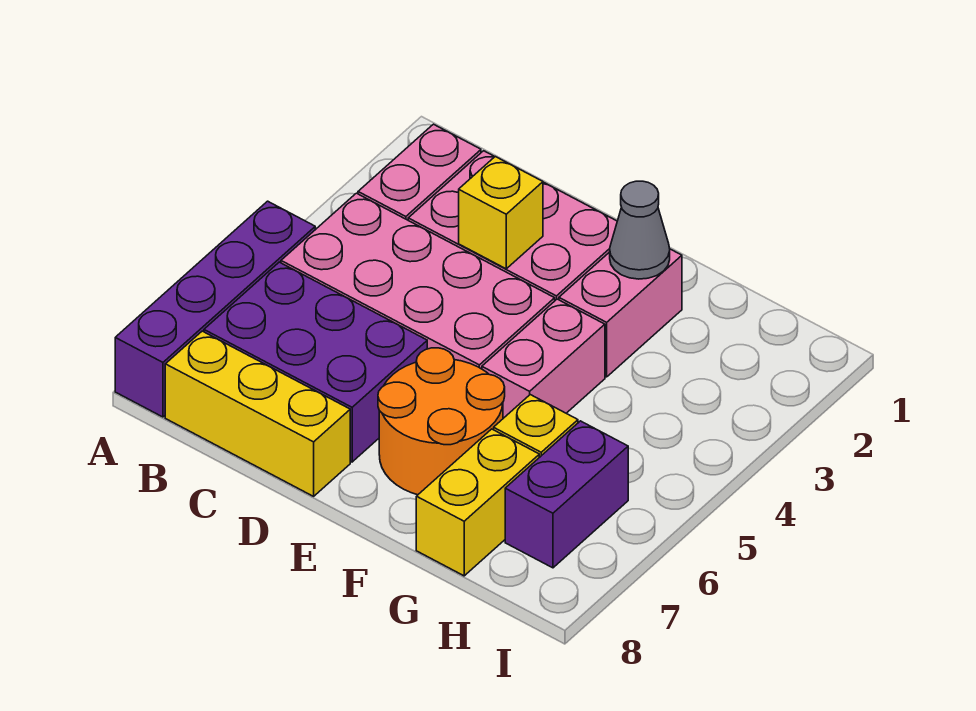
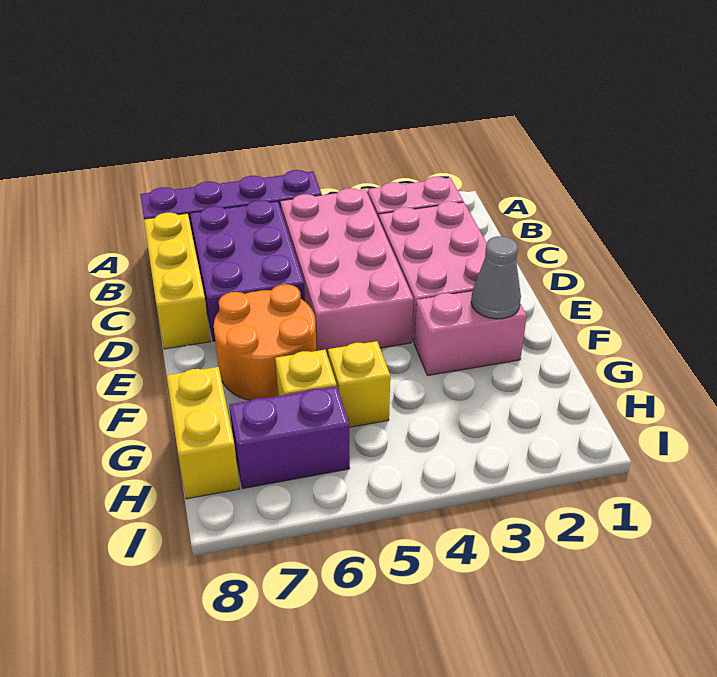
yellow 1x1 brick [459,157,543,269] -> yellow 1x1 brick moved to [328,341,390,427]
pink 1x2 brick [482,299,605,418] -> none
yellow 1x2 brick [416,429,539,576] -> yellow 1x2 brick turned to [167,367,240,499]

